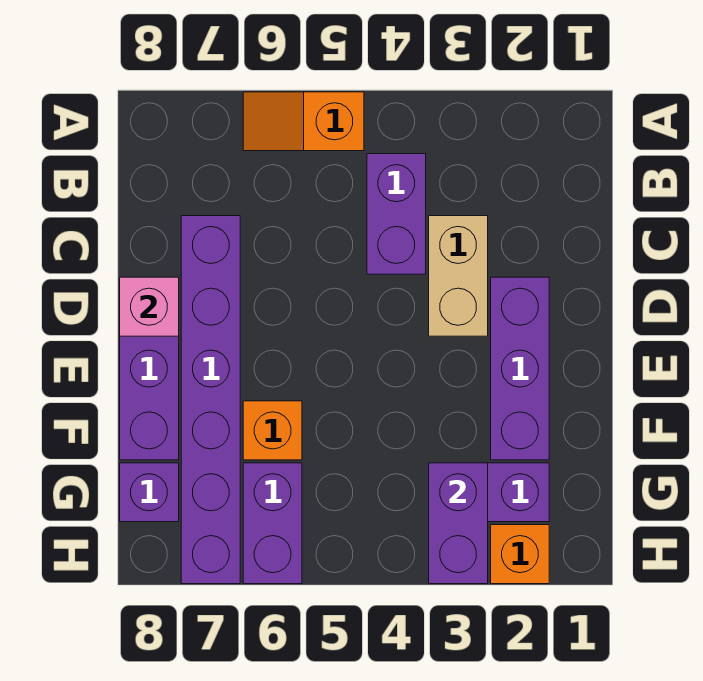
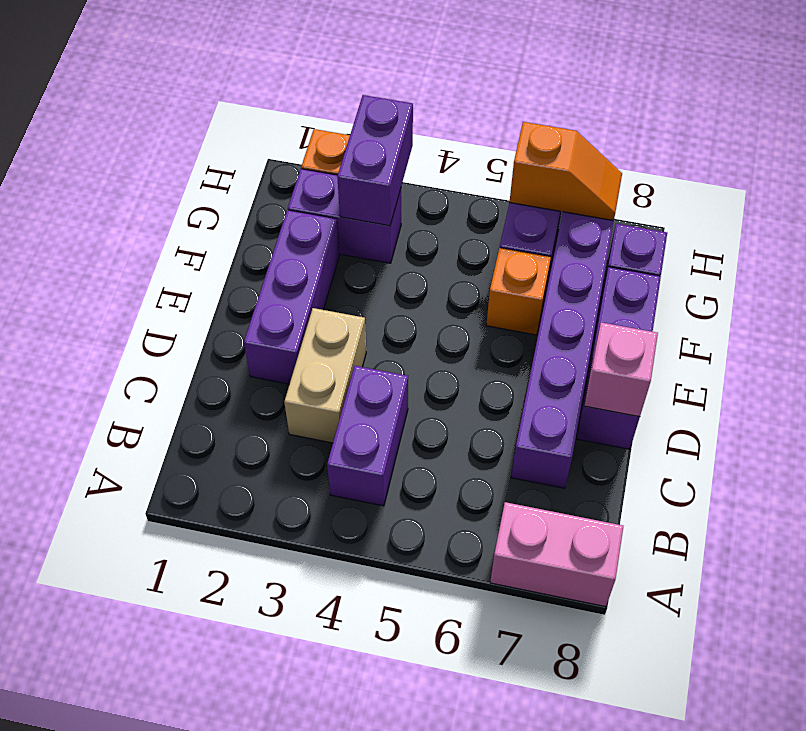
orange 1x2 slope [243,92,364,151] -> orange 1x2 slope moved to [510,122,622,221]
none -> pink 1x2 brick [490,502,623,607]

